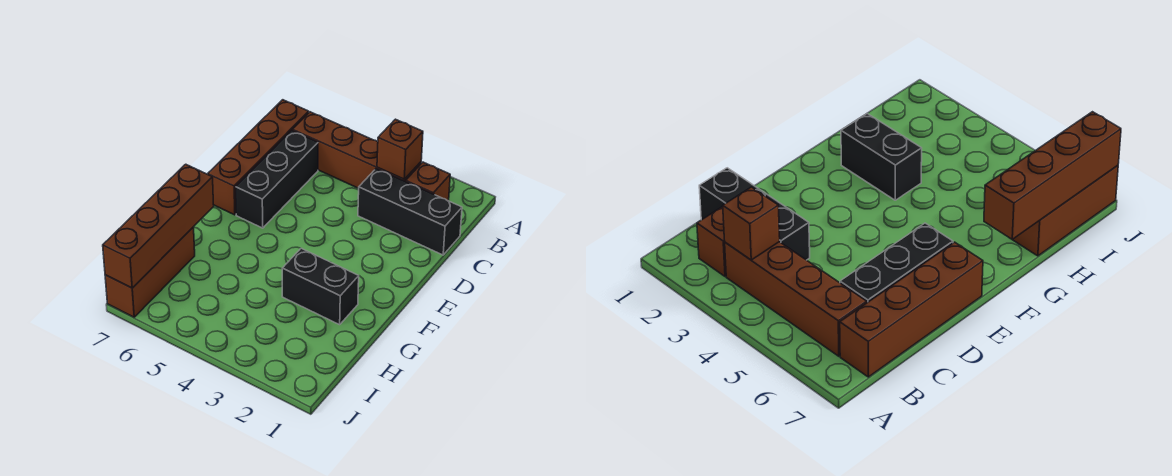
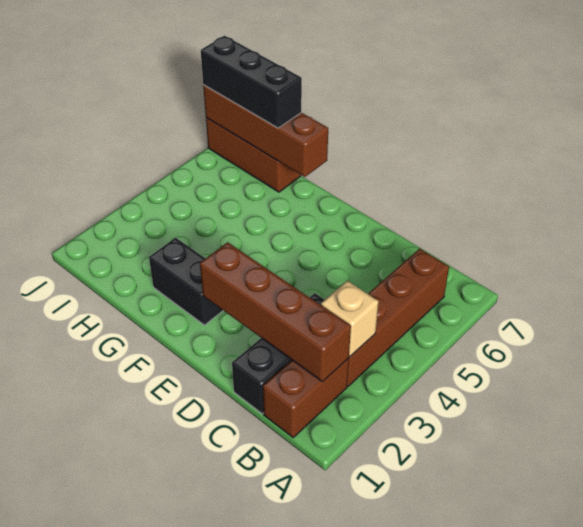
brown 1x1 brick [406,162,450,201] -> brown 1x2 brick [263,358,349,438]
brown 1x1 brick [377,119,423,179] -> tan 1x1 brick [321,281,379,356]
brown 1x4 brick [208,100,309,215] -> brown 1x4 brick moved to [200,242,351,382]
black 1x3 brick [236,130,318,228] -> black 1x3 brick moved to [201,36,302,128]
black 1x2 brick [282,248,359,325] -> black 1x2 brick turned to [149,238,223,325]

